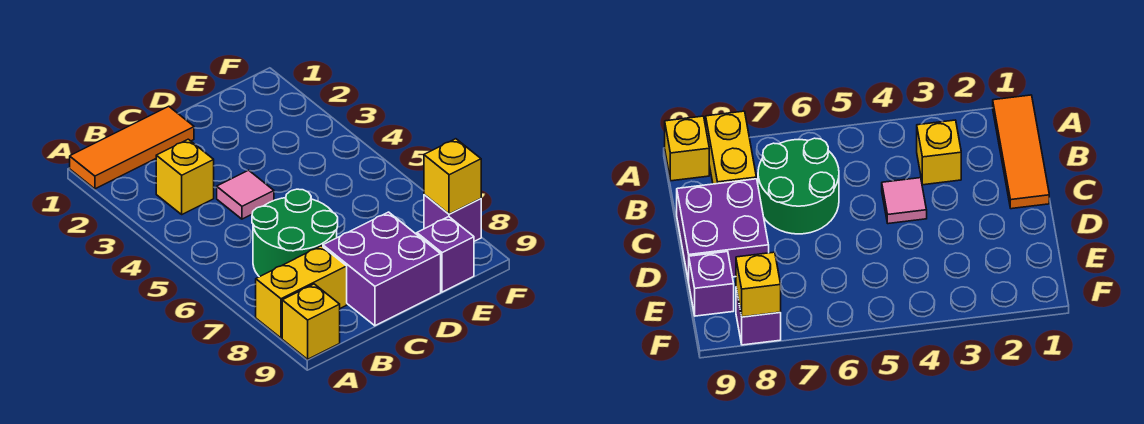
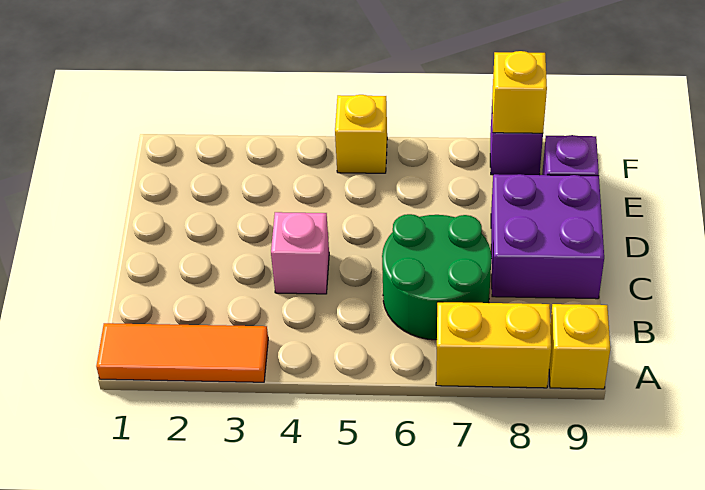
orange 1x3 tile [70,106,194,189] -> orange 1x3 tile turned to [96,323,268,382]
yellow 1x2 brick [256,246,347,338] -> yellow 1x2 brick turned to [436,302,551,388]
yellow 1x1 brick [156,139,214,214] -> yellow 1x1 brick moved to [335,95,387,173]
pink 1x1 tile [217,170,274,219] -> pink 1x1 brick [271,212,329,294]

